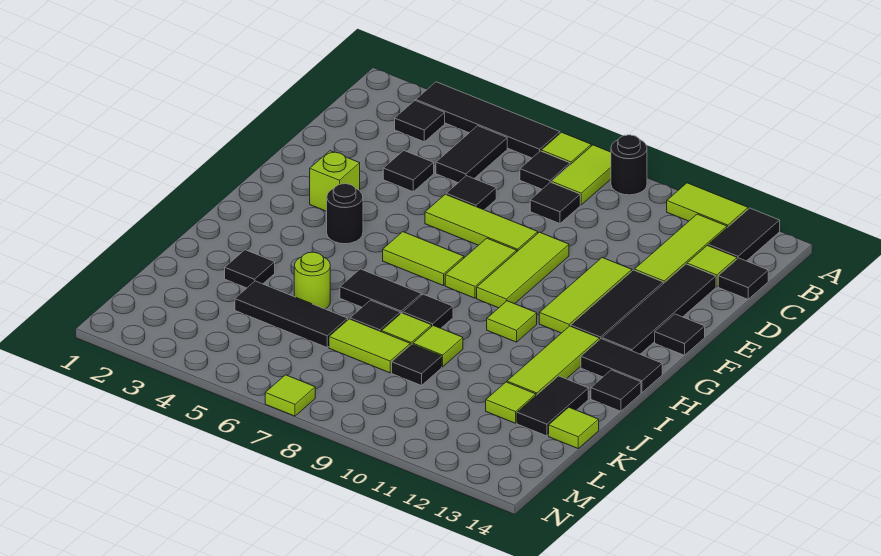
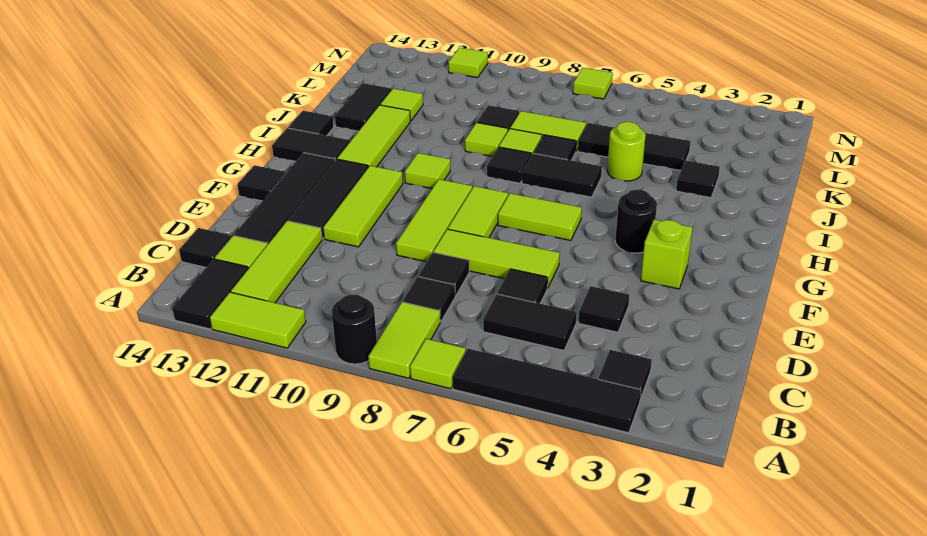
black 1x2 tile [436,126,507,183] -> black 1x2 tile turned to [483,294,577,350]
black 1x1 tile [520,151,570,189] -> black 1x1 tile moved to [419,252,469,296]
lime 1x1 tile [549,407,599,448] -> lime 1x1 tile moved to [449,48,488,78]

